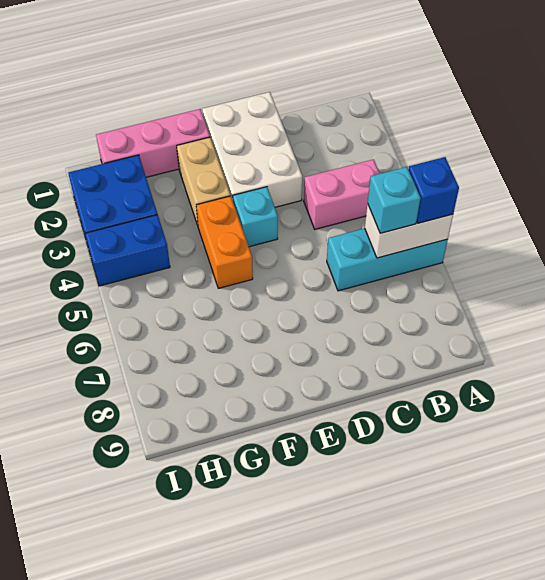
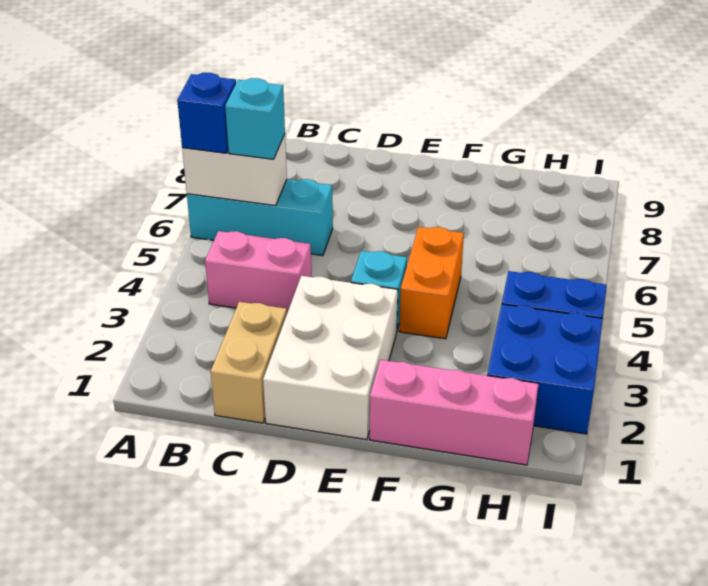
tan 1x2 brick [177,137,231,226] -> tan 1x2 brick moved to [211,302,287,423]

